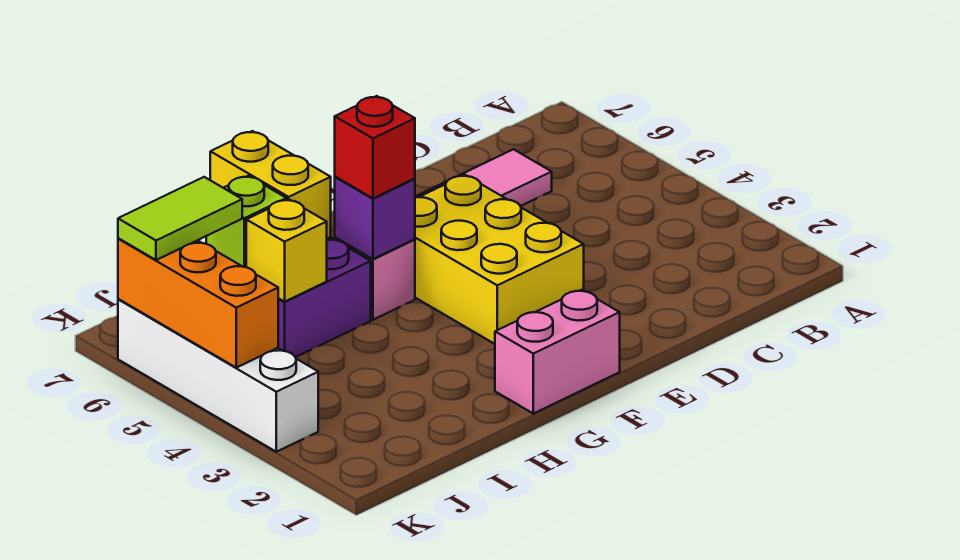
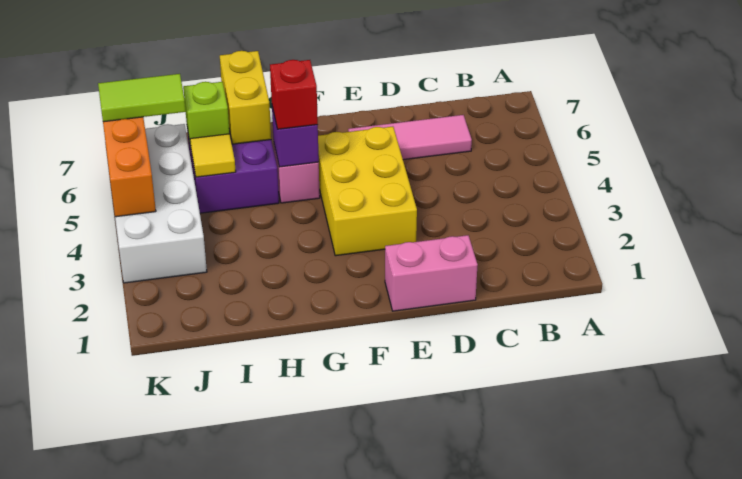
pink 1x2 brick [495,290,620,414] -> pink 1x2 brick moved to [385,235,478,311]
yellow 1x1 brick [246,199,327,302] -> yellow 1x1 tile [190,134,236,177]
white 1x4 brick [118,299,318,452] -> white 2x4 brick [115,124,207,283]

